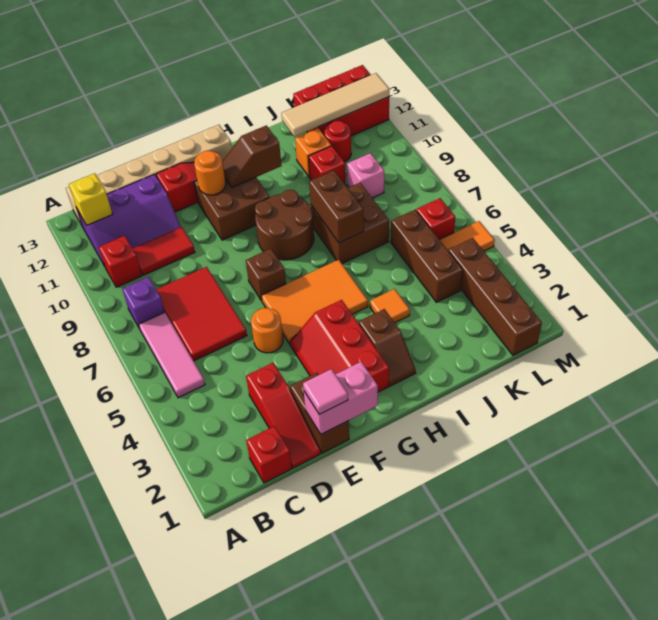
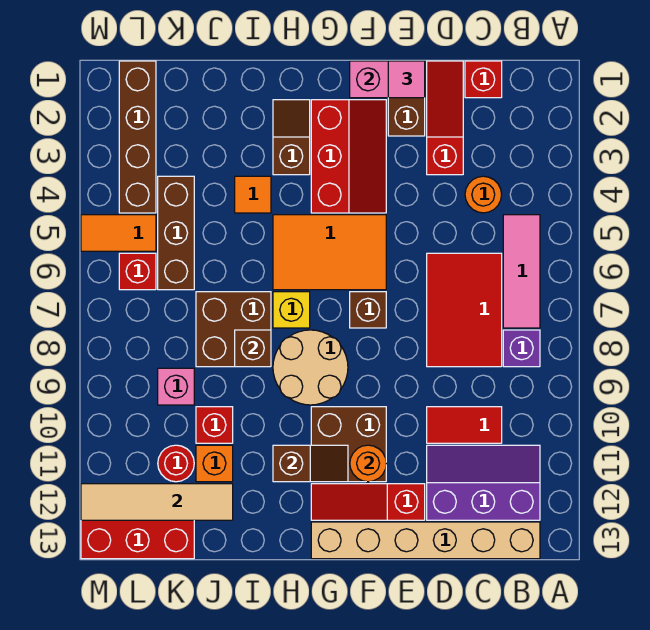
red 1x1 brick [99,236,142,287] -> none
yellow 1x1 brick [69,173,112,225] -> yellow 1x1 brick moved to [273,292,310,328]
orange 1x1 round brick [251,308,283,353] -> orange 1x1 round brick moved to [465,176,502,213]
brown 2x2 round brick [255,190,314,260] -> tan 2x2 round brick [273,330,348,405]
brown 1x2 brick [309,170,364,243] -> brown 1x1 brick [235,330,271,367]

